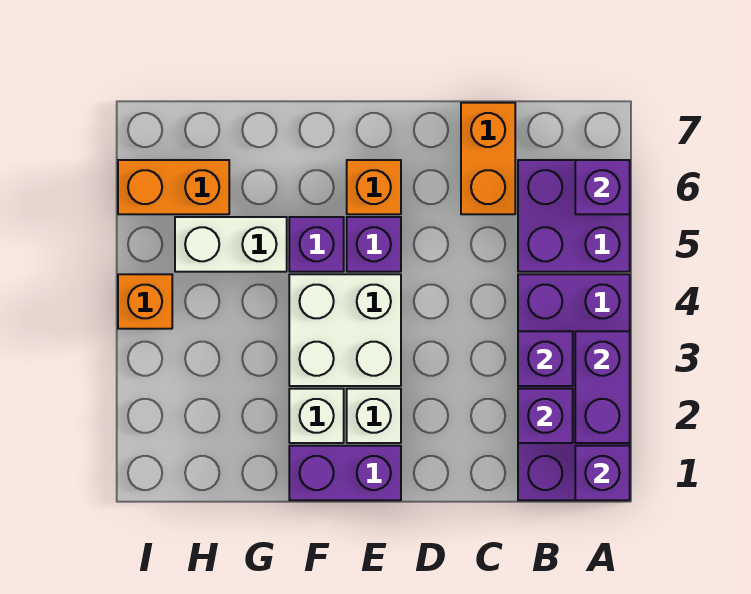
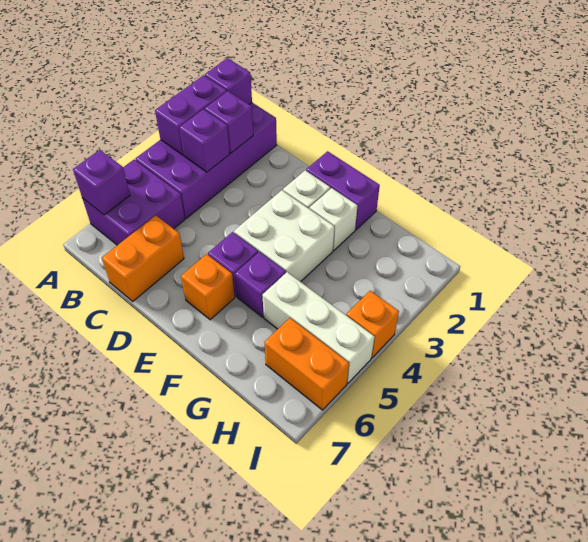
white 1x2 brick [175,217,287,272] -> white 1x3 brick [262,272,375,383]

